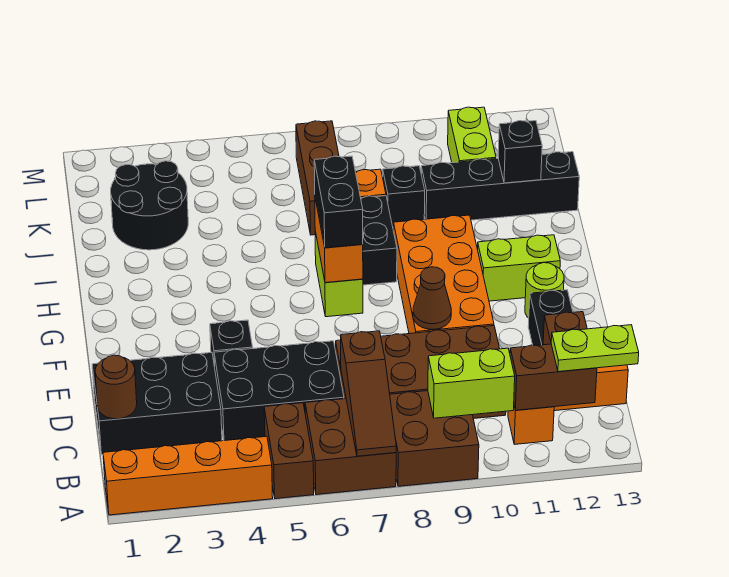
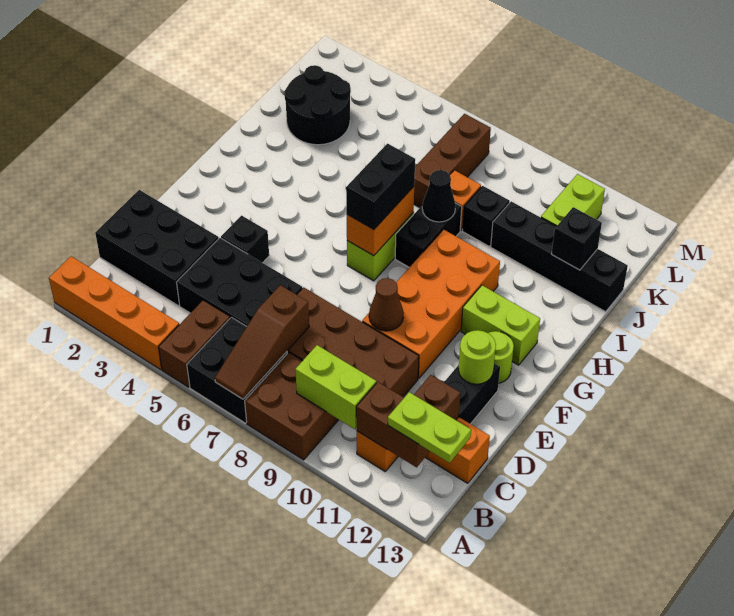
brown 2x2 brick [305,399,396,495] -> black 2x2 brick [187,317,287,423]
brown 1x1 round brick [95,355,137,419] -> none
none -> lime 1x1 round brick [458,330,496,384]
none -> black 1x1 cone [422,170,456,222]

